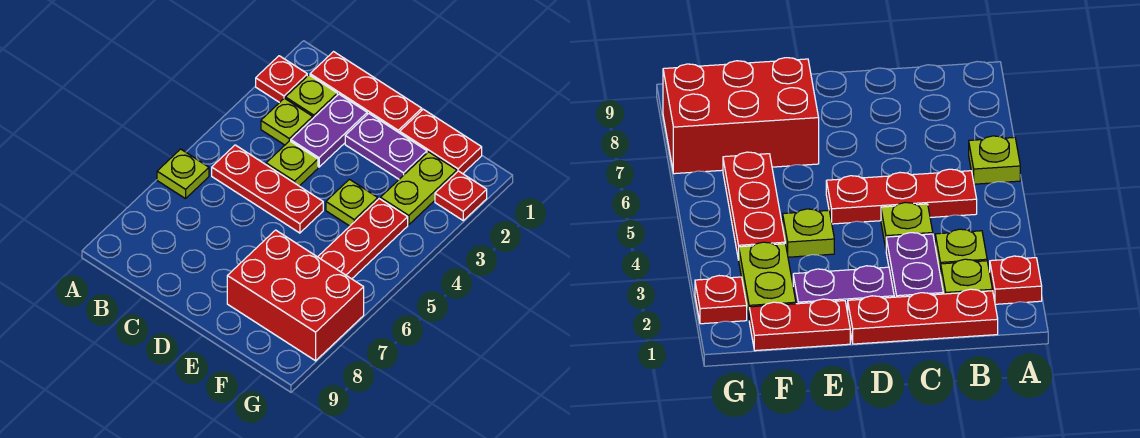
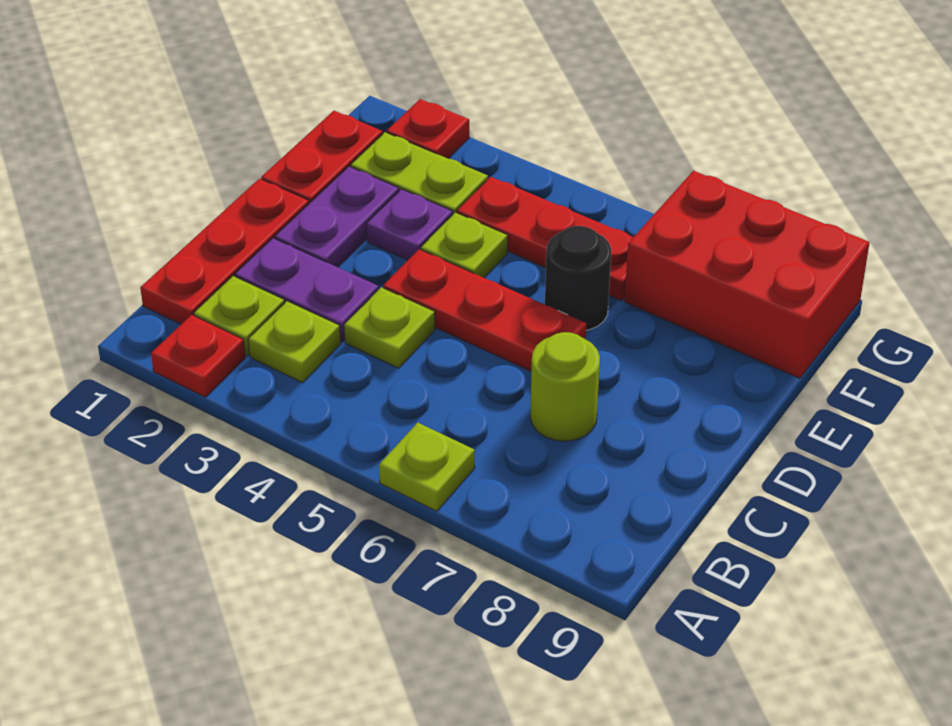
red 1x3 plate [212,145,323,233] -> red 1x3 plate turned to [383,249,586,371]
none -> lime 1x1 round brick [530,332,600,441]
none -> purple 1x1 plate [366,189,453,260]
none -> black 1x1 round brick [545,226,611,330]
red 2x3 brick [227,230,364,361] -> red 2x3 brick turned to [624,171,870,378]

